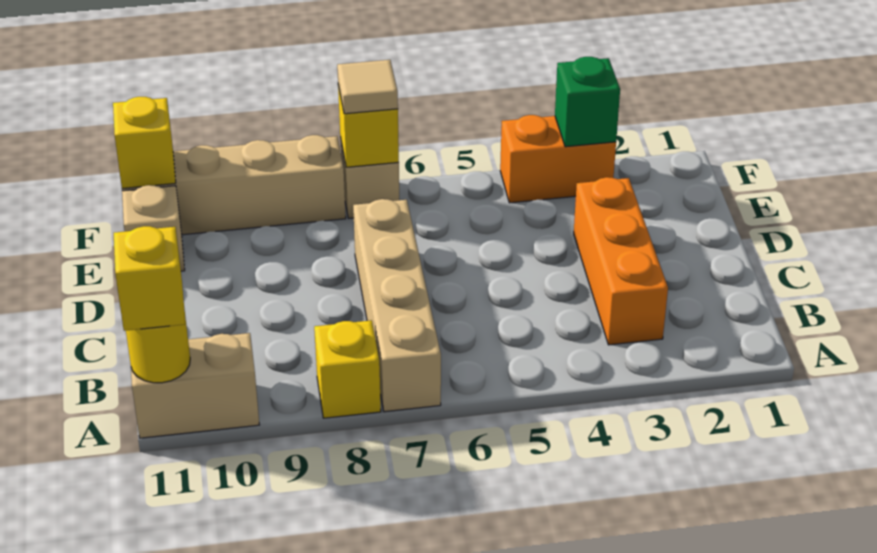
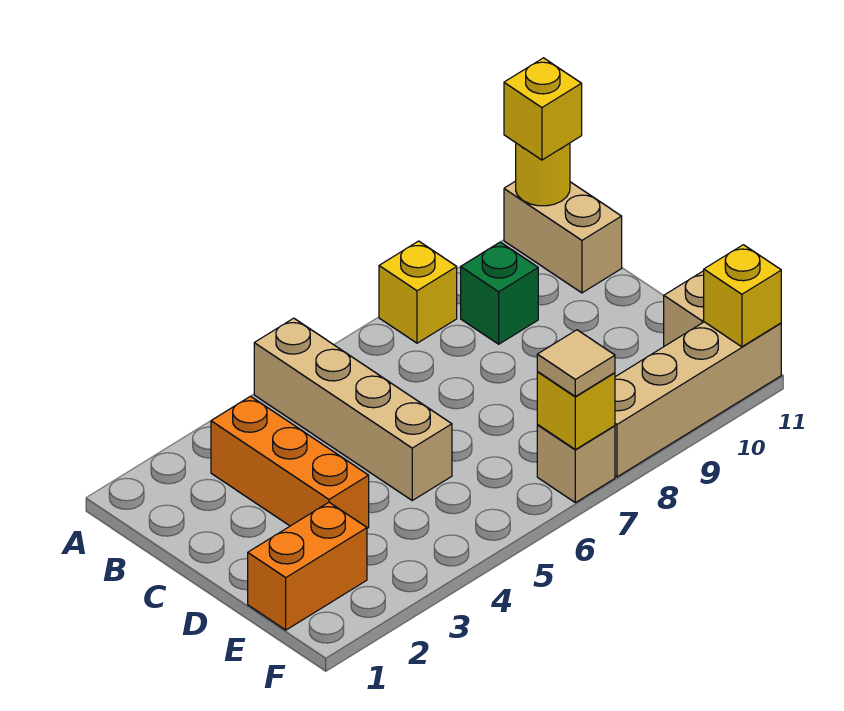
tan 1x4 brick [353,199,441,412] -> tan 1x4 brick moved to [254,318,452,500]
tan 1x2 brick [131,333,259,438] -> tan 1x2 brick turned to [504,181,622,293]
orange 1x2 brick [500,115,616,203] -> orange 1x2 brick moved to [248,502,367,630]
green 1x1 brick [555,57,620,147] -> green 1x1 brick moved to [461,242,538,344]

